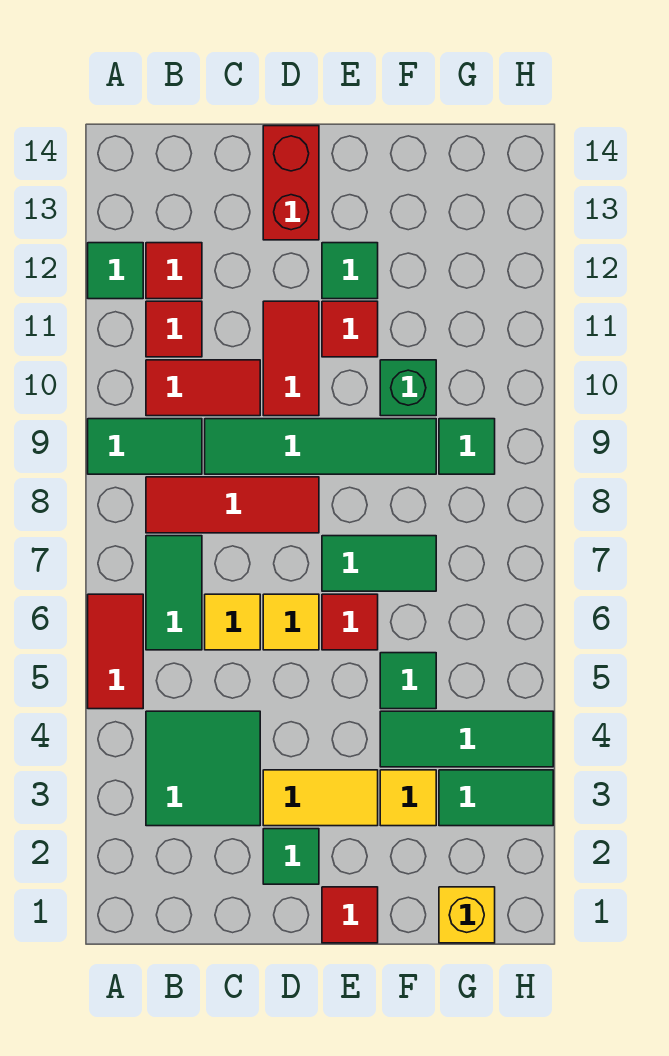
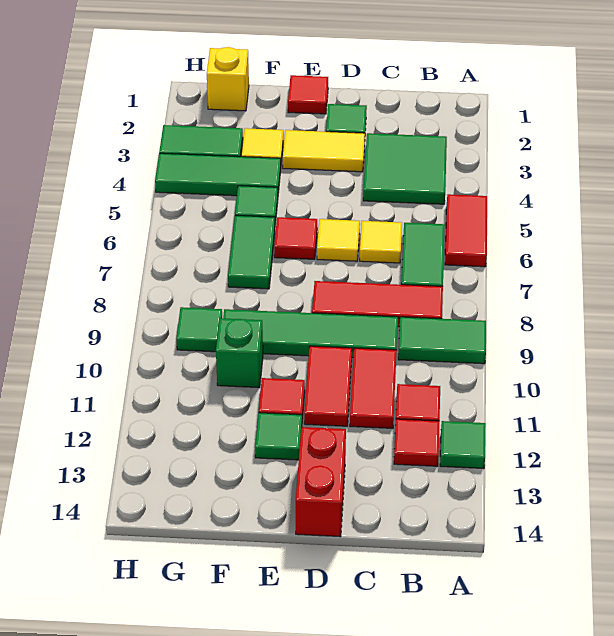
red 1x2 tile [146,360,260,416] -> red 1x2 tile turned to [350,348,397,428]
green 1x2 tile [322,536,436,591] -> green 1x2 tile turned to [228,215,275,289]

